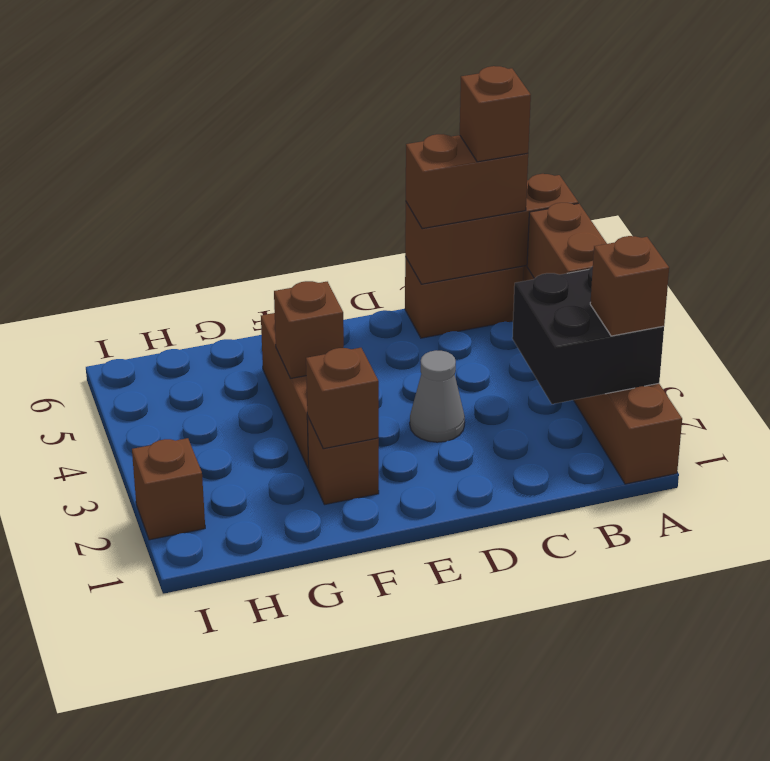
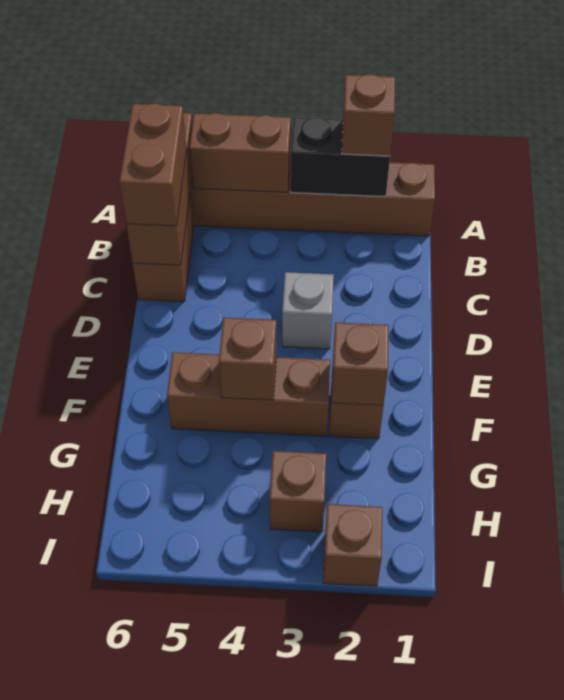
black 2x2 brick [512,266,664,404] -> black 1x2 brick [290,117,390,197]
brown 1x1 brick [460,66,531,162] -> brown 1x1 brick moved to [270,451,326,532]
grey 1x1 cone [410,350,465,442] -> grey 1x1 brick [282,272,334,349]

